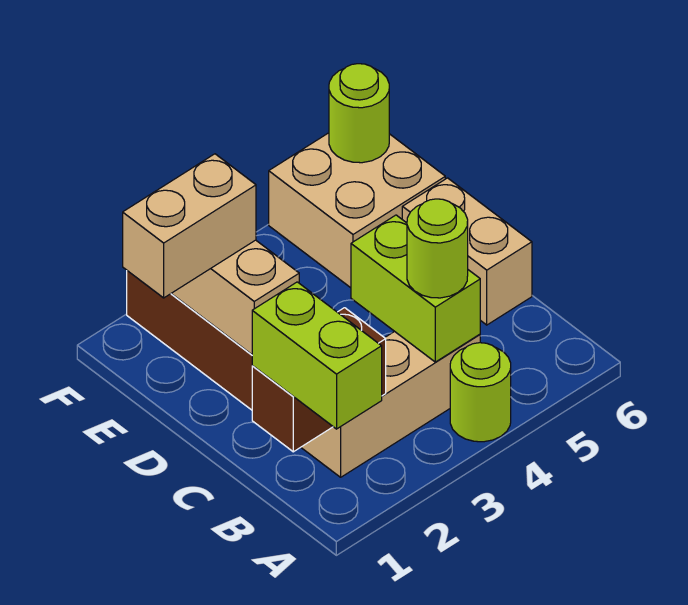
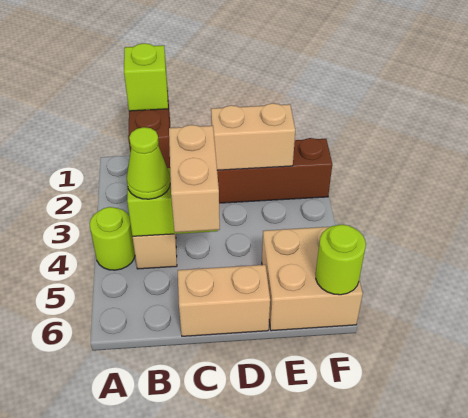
lime 1x2 brick [252,282,382,429] -> lime 1x1 brick [124,43,168,111]
lime 1x1 round brick [407,199,468,298] -> lime 1x1 cone [127,127,170,199]
tan 1x2 brick [123,154,256,298] -> tan 1x2 brick moved to [169,125,220,232]

